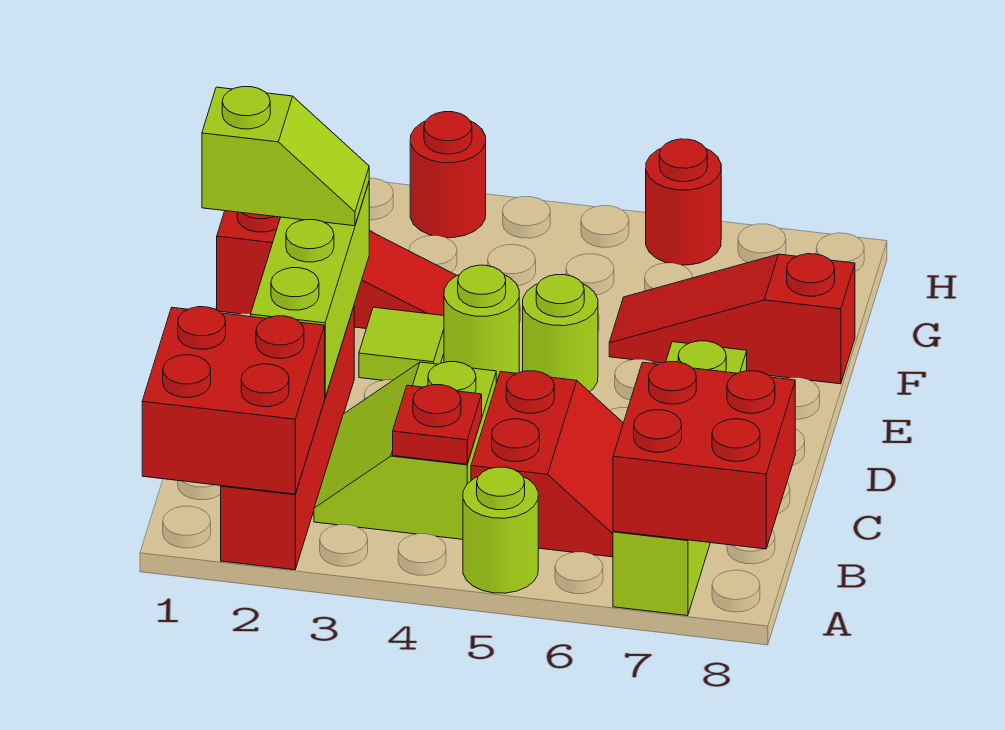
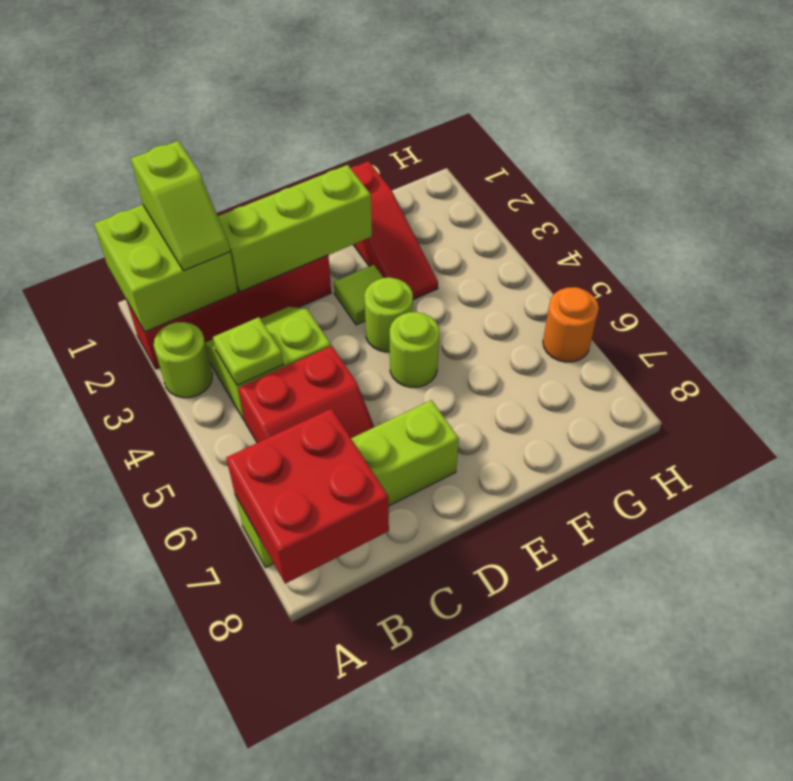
red 2x2 brick [142,307,325,494] -> lime 2x2 brick [94,205,238,332]
lime 1x1 round brick [463,467,538,593] -> lime 1x1 round brick moved to [154,322,212,398]
red 1x1 plate [393,385,482,464] -> lime 1x1 plate [213,317,283,385]
lime 1x2 slope [202,87,369,226] -> lime 1x2 slope moved to [131,141,230,271]
red 1x3 slope [609,254,855,384] -> none
red 1x1 round brick [410,112,486,238] -> none
red 1x1 round brick [646,139,721,265] -> orange 1x1 round brick [543,287,599,362]

